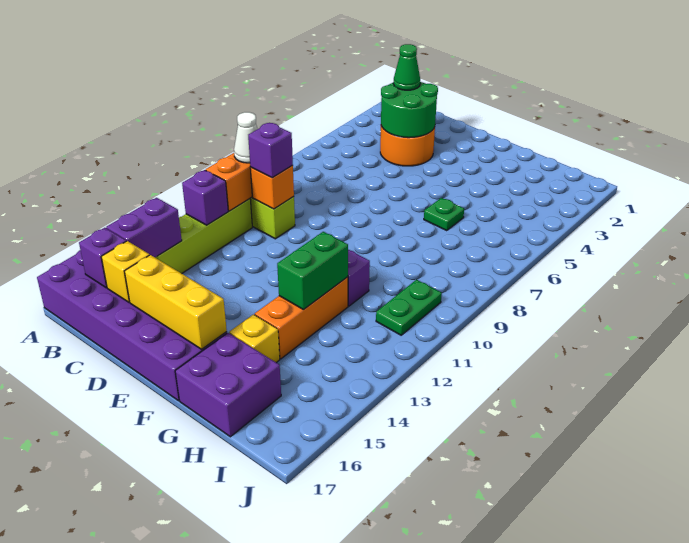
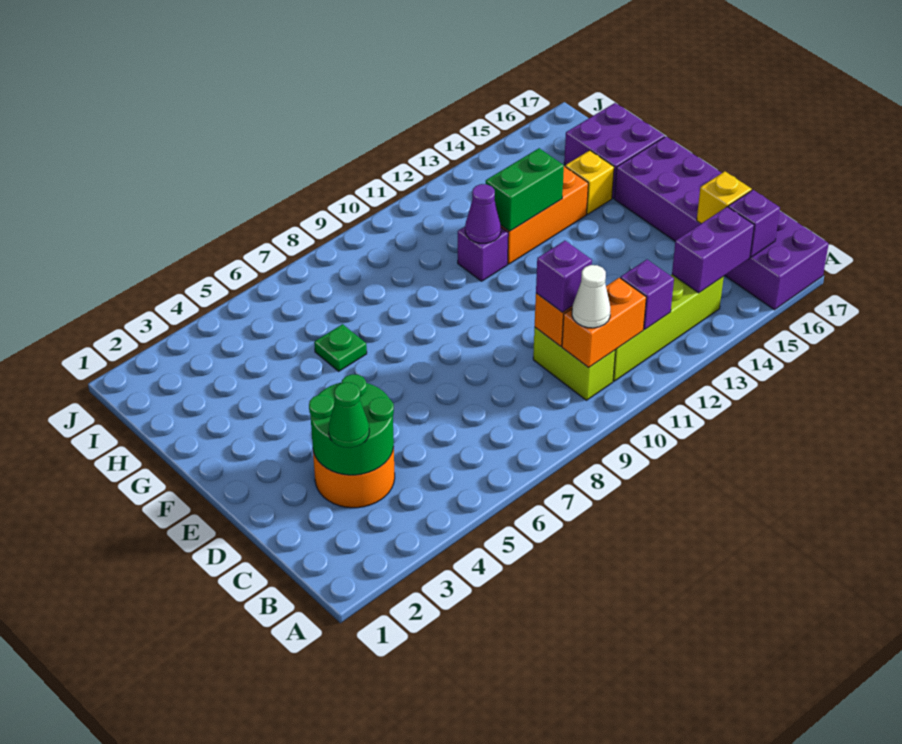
yellow 1x3 brick [124,255,227,349] -> none
none -> purple 1x1 cone [465,184,501,243]
green 1x2 plate [376,280,442,335] -> none

